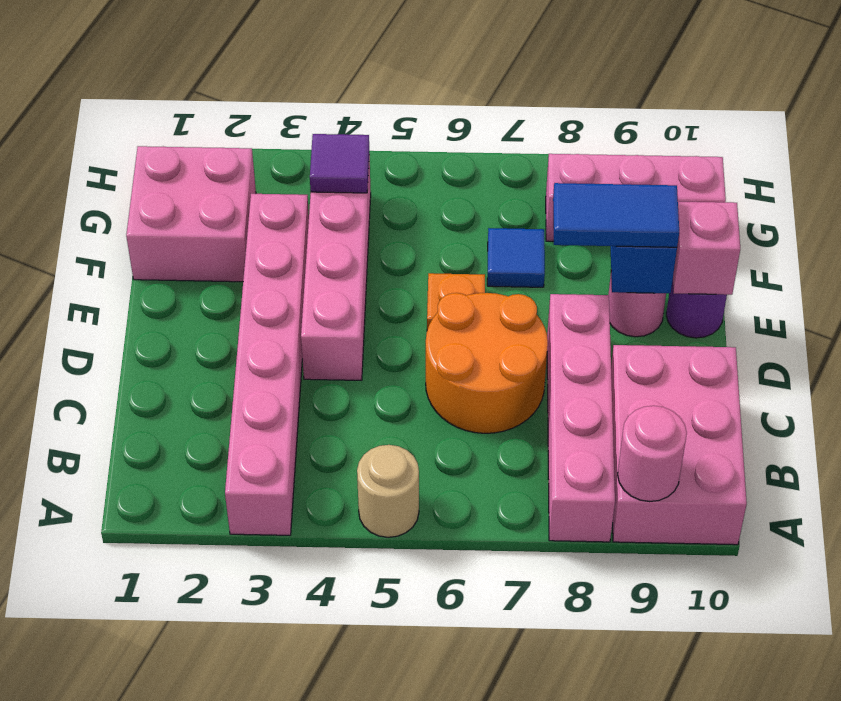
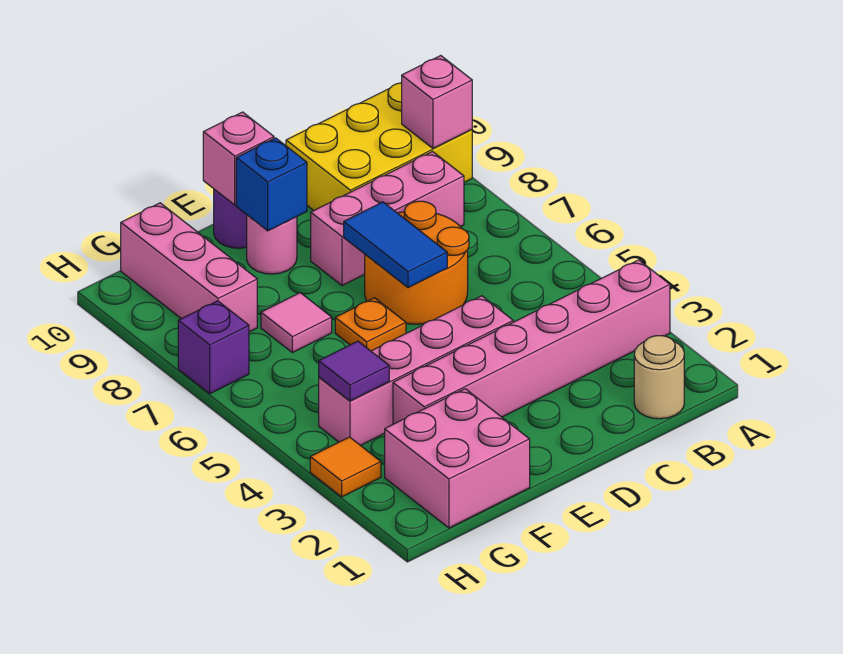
tan 1x1 round brick [357,445,419,537] -> tan 1x1 round brick moved to [634,336,684,419]
pink 1x4 brick [547,294,615,542] -> pink 1x3 brick [311,152,464,286]
pink 2x3 brick [611,345,747,545] -> yellow 2x3 brick [286,83,472,211]
pink 1x1 round brick [618,406,687,502] -> pink 1x1 brick [401,56,472,148]
blue 1x2 tile [553,183,679,247] -> blue 1x2 tile moved to [344,202,447,288]
blue 1x1 tile [487,228,545,287] -> pink 1x1 tile [261,293,332,353]
none -> orange 1x1 tile [310,437,381,497]
none -> purple 1x1 brick [178,301,249,394]

